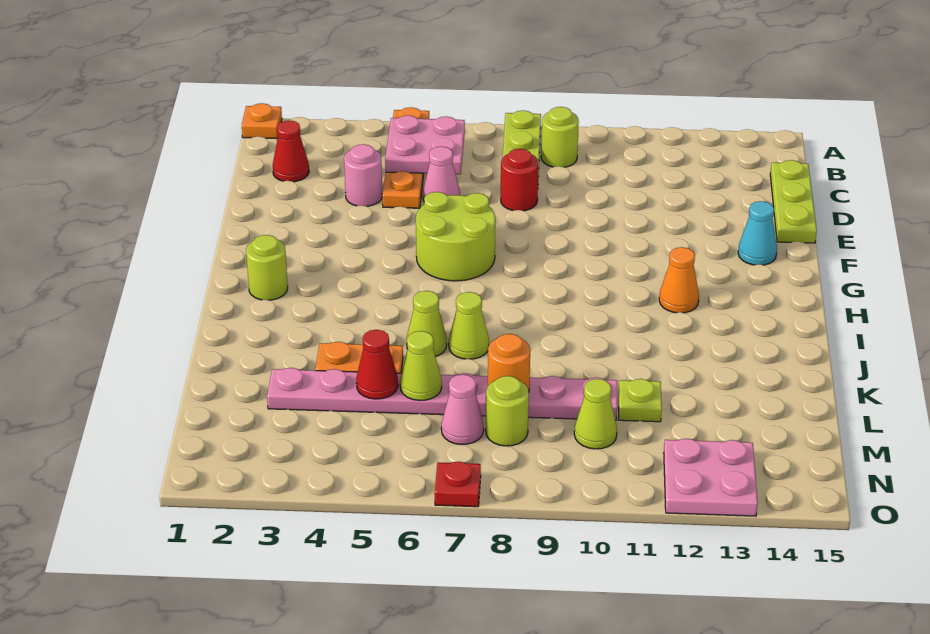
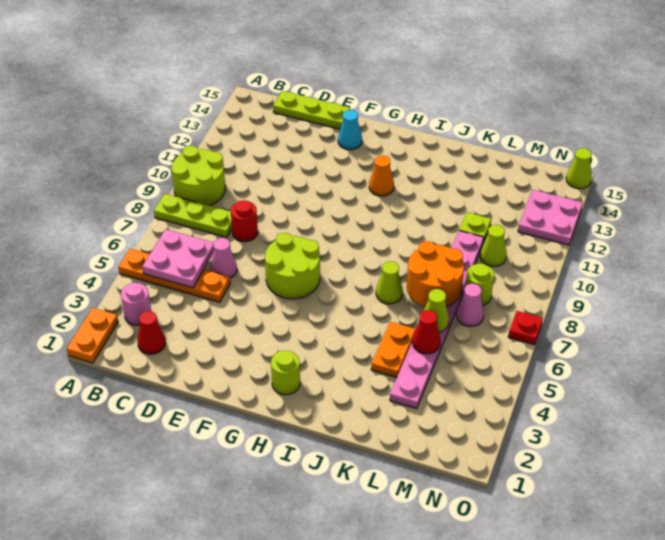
orange 1x1 plate [242,103,282,139] -> orange 1x2 plate [67,308,118,363]
lime 1x1 round brick [541,107,579,167] -> lime 2x2 round brick [172,146,225,206]
pink 1x1 round brick [344,144,382,206] -> pink 1x1 round brick moved to [121,283,151,325]
lime 1x1 cone [406,291,447,357] -> lime 1x1 cone moved to [566,148,592,189]
orange 1x1 round brick [488,334,530,391] -> orange 2x2 round brick [407,241,464,307]

